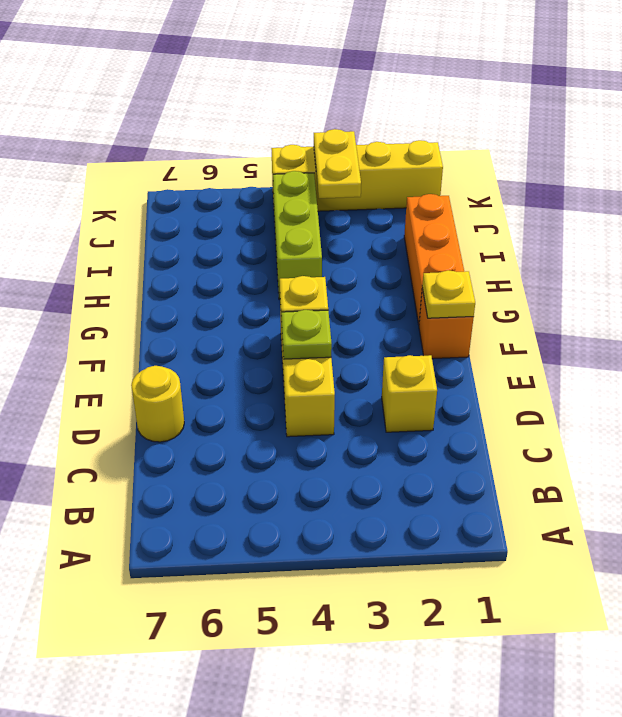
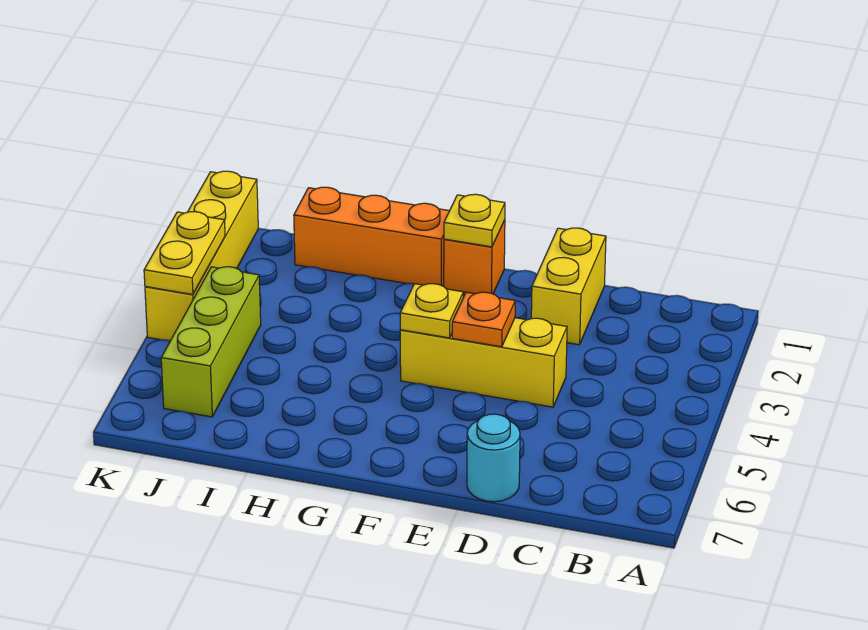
yellow 1x1 brick [382,355,437,432] -> yellow 1x2 brick [531,228,606,345]
yellow 1x1 round brick [131,366,184,442] -> cyan 1x1 round brick [467,414,520,502]
lime 1x1 plate [281,310,332,359] -> orange 1x1 plate [452,292,515,347]
lime 1x3 brick [273,171,322,300] -> lime 1x3 brick turned to [161,267,261,417]
yellow 1x2 plate [314,129,361,198] -> yellow 1x2 plate turned to [144,212,225,294]

